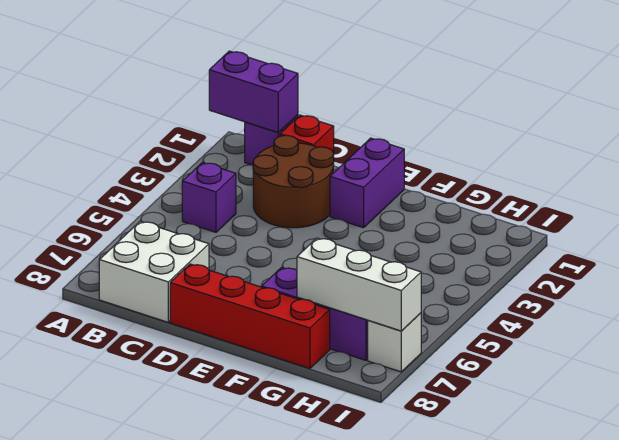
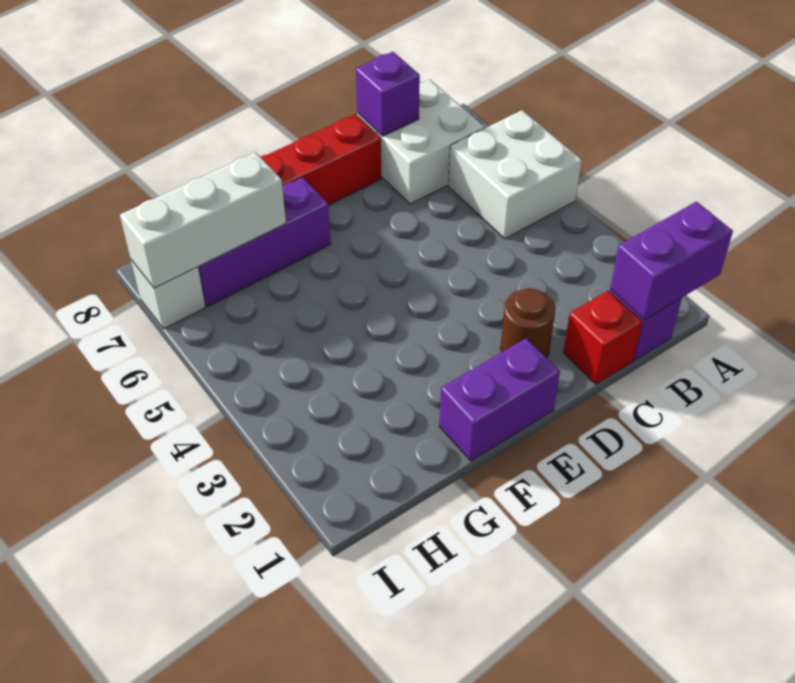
none -> white 2x2 brick [449,110,582,239]
purple 1x1 brick [182,162,236,232] -> purple 1x1 brick moved to [356,52,420,136]
brown 2x2 round brick [253,135,334,228] -> brown 1x1 round brick [501,288,555,358]
purple 1x2 brick [330,138,404,228] -> purple 1x2 brick turned to [439,338,560,461]

